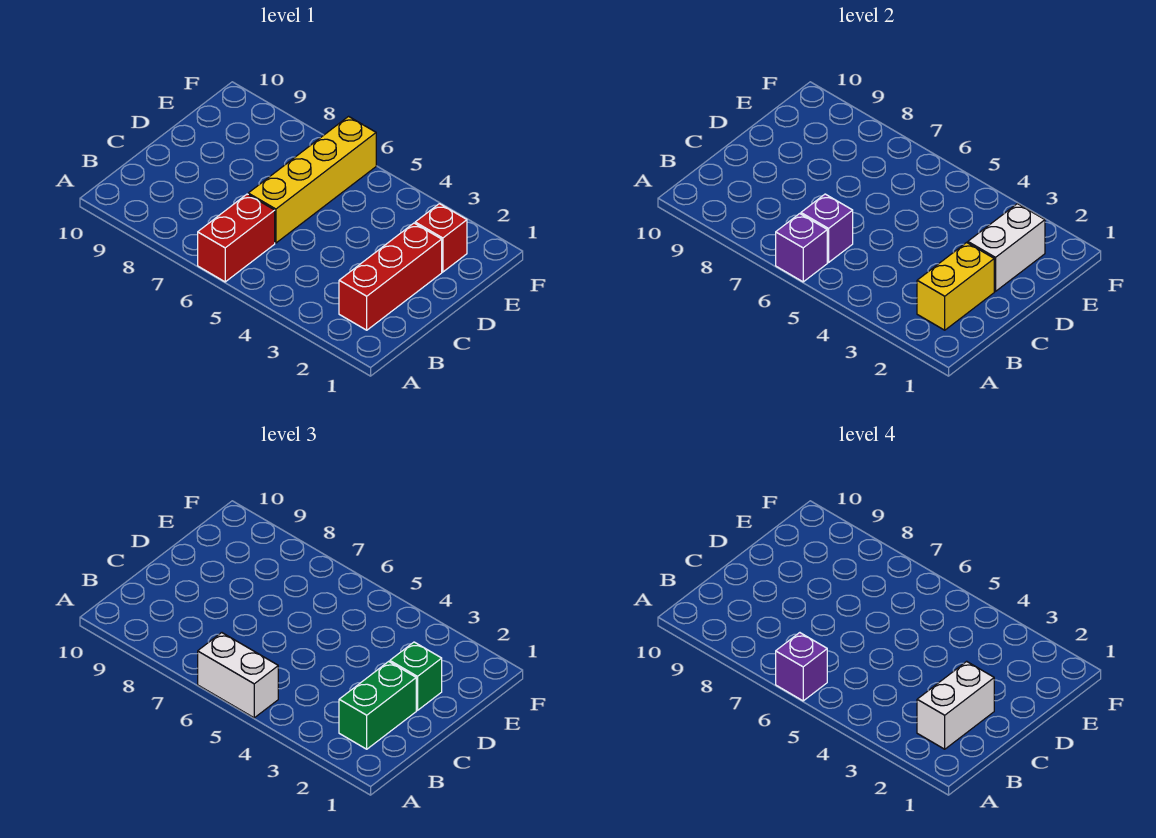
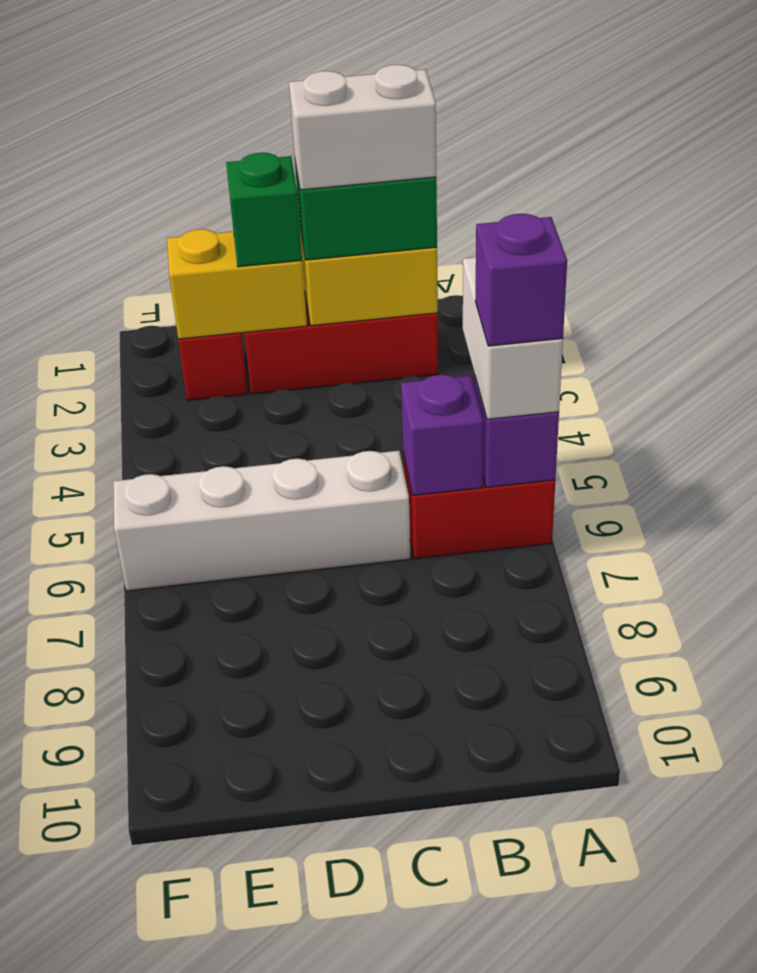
yellow 1x4 brick [248,117,376,243] -> white 1x4 brick [113,451,411,591]
white 1x2 brick [968,204,1045,291] -> yellow 1x2 brick [167,229,307,339]

